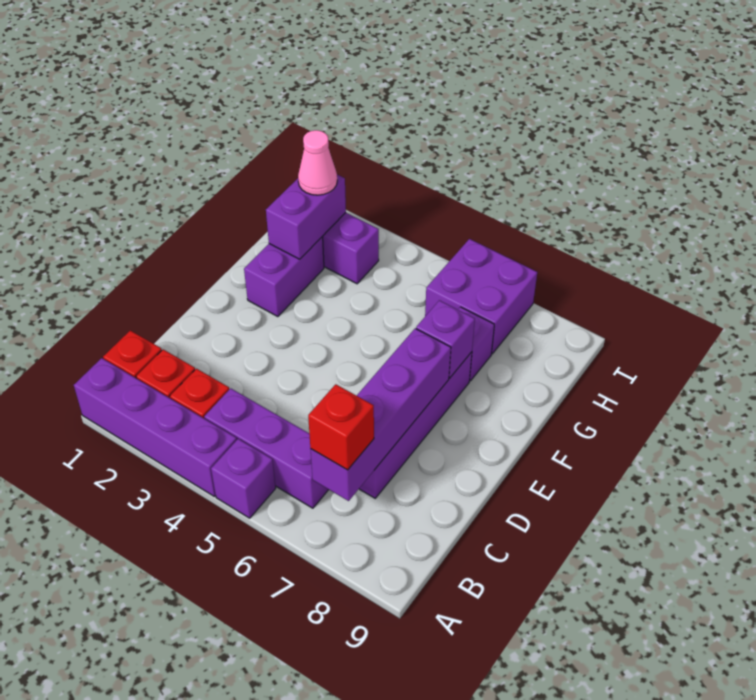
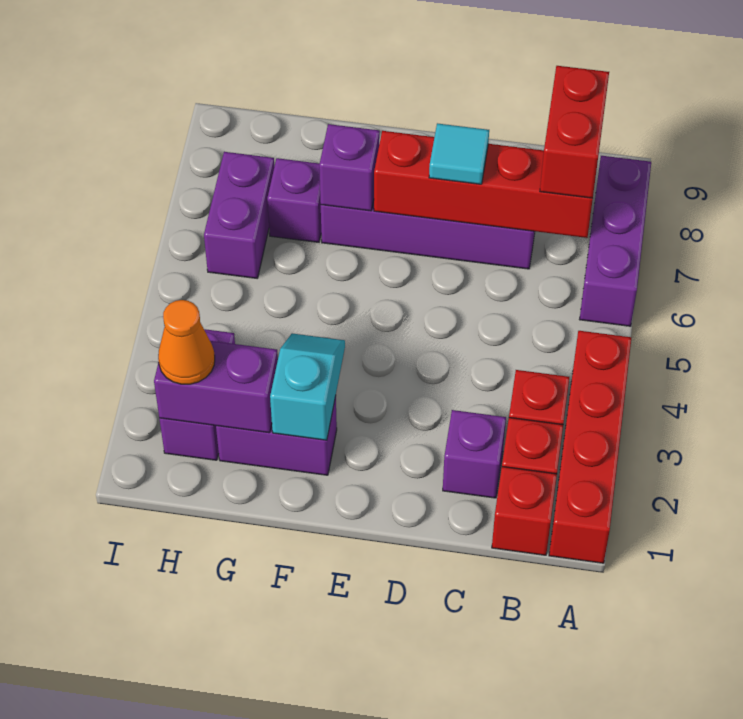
purple 1x4 brick [74,358,237,496] -> red 1x4 brick [549,331,631,563]
purple 1x1 brick [211,439,276,518] -> purple 1x1 brick moved to [443,410,506,498]
purple 1x3 brick [204,388,329,508] -> purple 1x3 brick moved to [580,156,651,326]
purple 1x4 brick [311,328,451,501] -> red 1x4 brick [374,131,593,238]
red 1x1 brick [308,384,374,470] -> red 1x2 brick [540,66,609,198]
none -> cyan 1x1 tile [429,123,489,184]
none -> cyan 1x2 slope [270,333,345,440]
pink 1x1 cone [298,130,337,195] -> orange 1x1 cone [158,300,215,384]
purple 2x2 brick [425,239,537,354] -> purple 1x2 brick [204,152,274,278]

